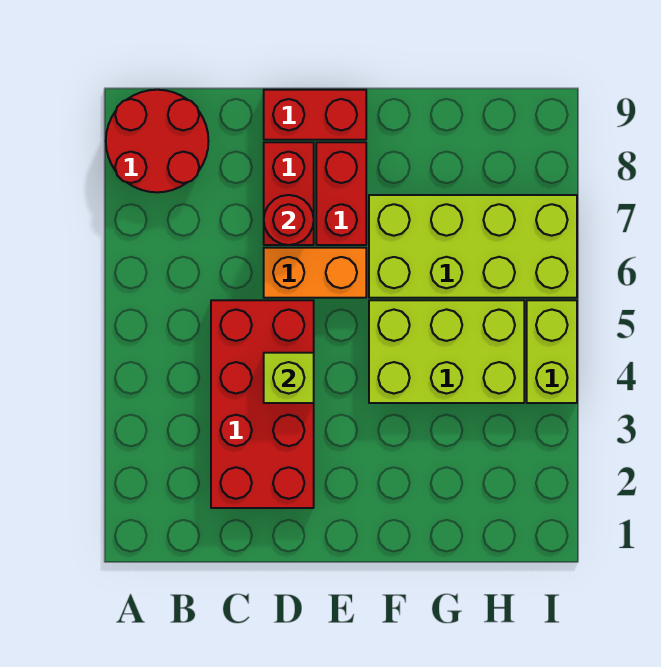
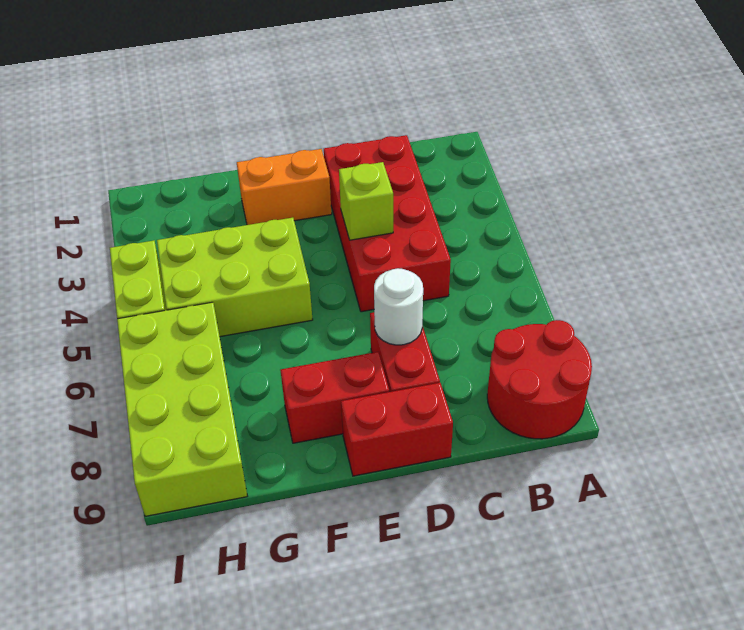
orange 1x2 brick [264,248,366,298] -> orange 1x2 brick moved to [237,149,332,225]
red 1x1 round brick [264,195,314,245] -> white 1x1 round brick [374,268,423,345]
red 1x2 brick [316,142,366,245] -> red 1x2 brick turned to [281,352,389,443]
lime 2x4 brick [369,195,577,298] -> lime 2x4 brick turned to [117,302,247,516]

